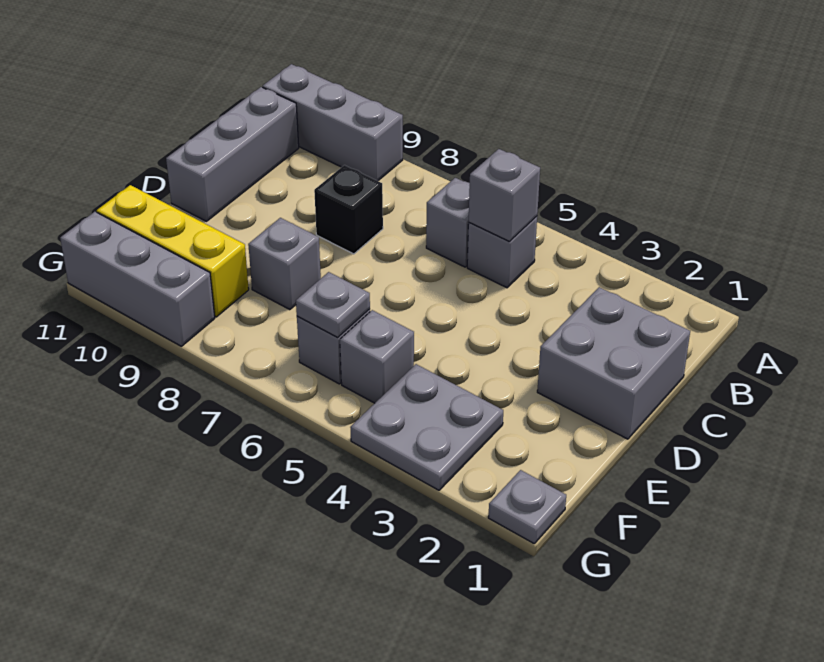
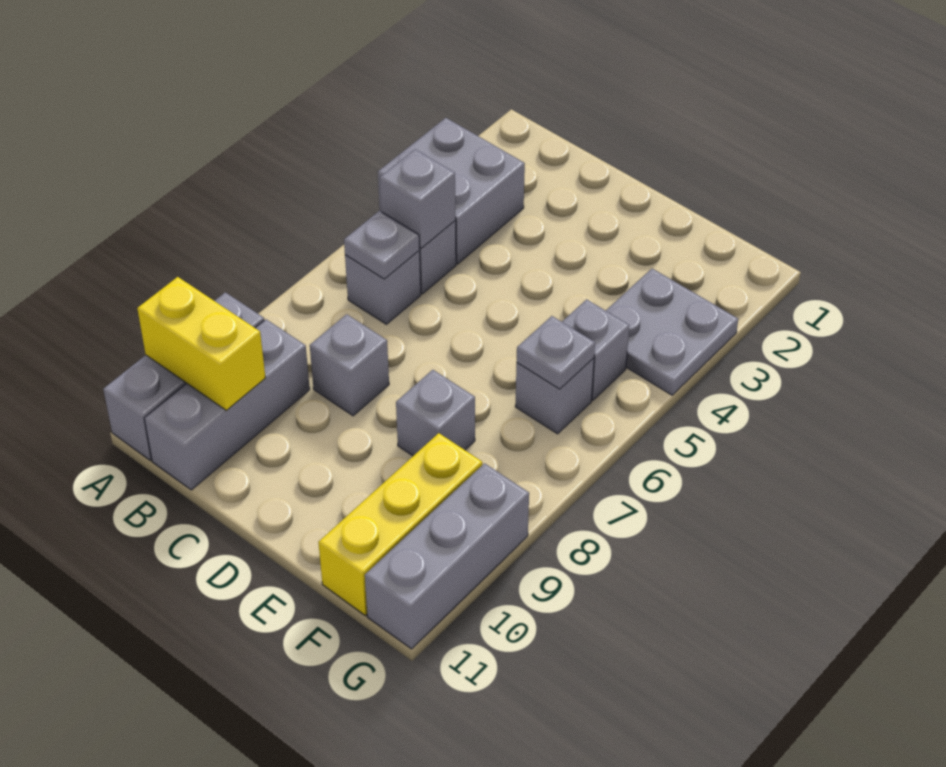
none -> yellow 1x2 brick [137,277,266,411]
grey 1x3 brick [166,87,299,221] -> grey 1x3 brick turned to [144,319,310,490]
grey 2x2 brick [537,287,690,439] -> grey 2x2 brick moved to [378,118,525,264]
black 1x1 brick [314,165,383,254] -> grey 1x1 brick [310,314,389,416]
grey 1x1 plate [488,470,566,543] -> grey 1x1 plate moved to [344,211,420,279]

